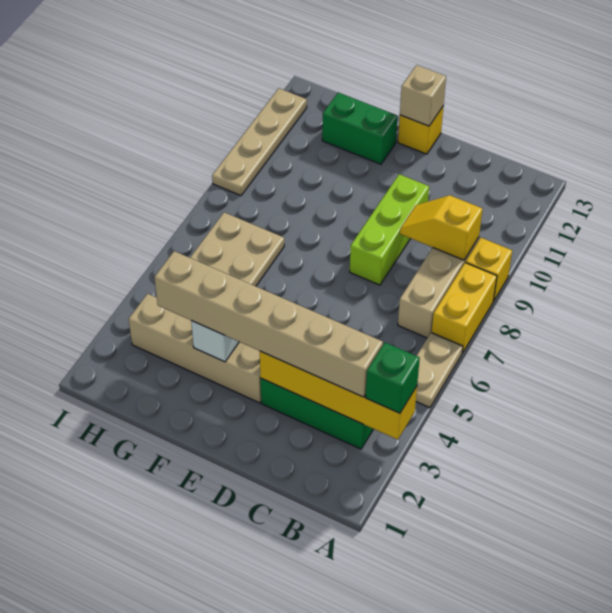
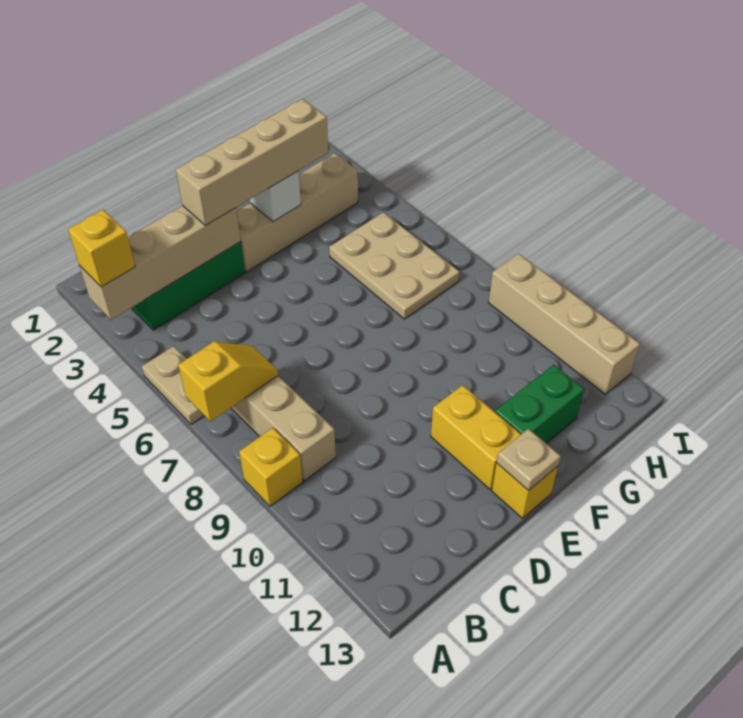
yellow 1x4 brick [260,351,417,440] -> tan 1x4 brick [79,206,241,320]
green 1x1 brick [366,343,420,413] -> yellow 1x1 brick [68,210,135,287]
yellow 1x2 brick [432,263,497,353] -> yellow 1x2 brick moved to [431,385,521,489]
tan 1x6 brick [154,251,383,397] -> tan 1x4 brick [176,99,328,226]
yellow 1x2 slope [400,195,483,260] -> yellow 1x2 slope moved to [178,342,278,422]
lime 1x3 brick [350,174,429,285] -> none
tan 1x1 brick [400,65,446,126] -> tan 1x1 plate [497,429,561,491]
tan 1x4 plate [212,88,307,196] -> tan 1x4 brick [489,254,640,394]

